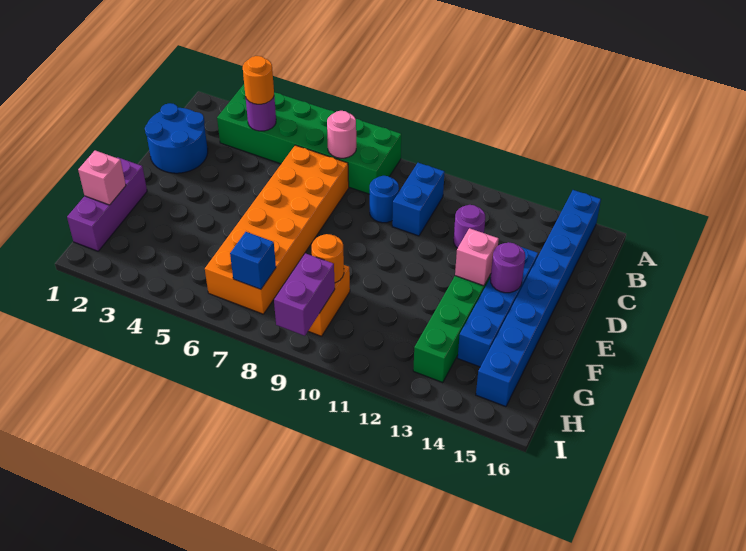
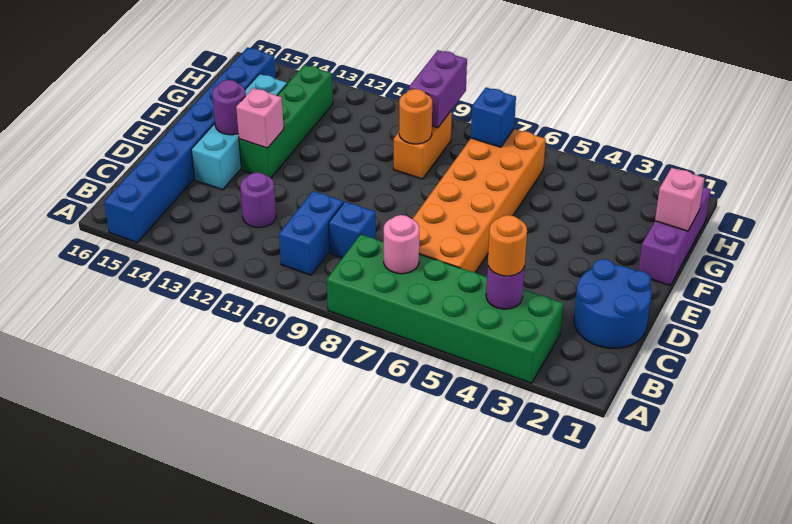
blue 1x1 round brick [370,176,399,223] -> blue 1x1 brick [329,202,376,258]
blue 1x4 brick [458,247,538,367] -> cyan 1x4 brick [191,74,287,190]

